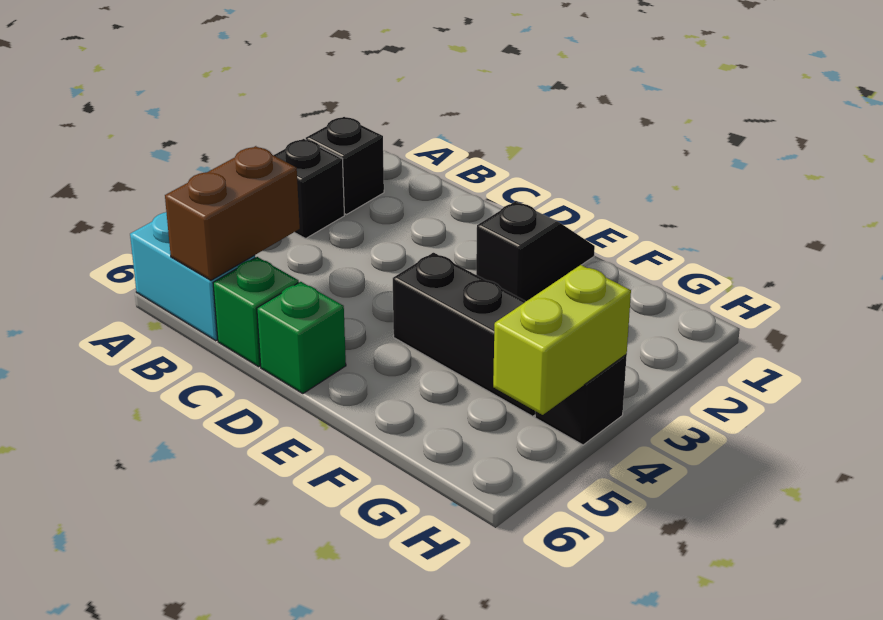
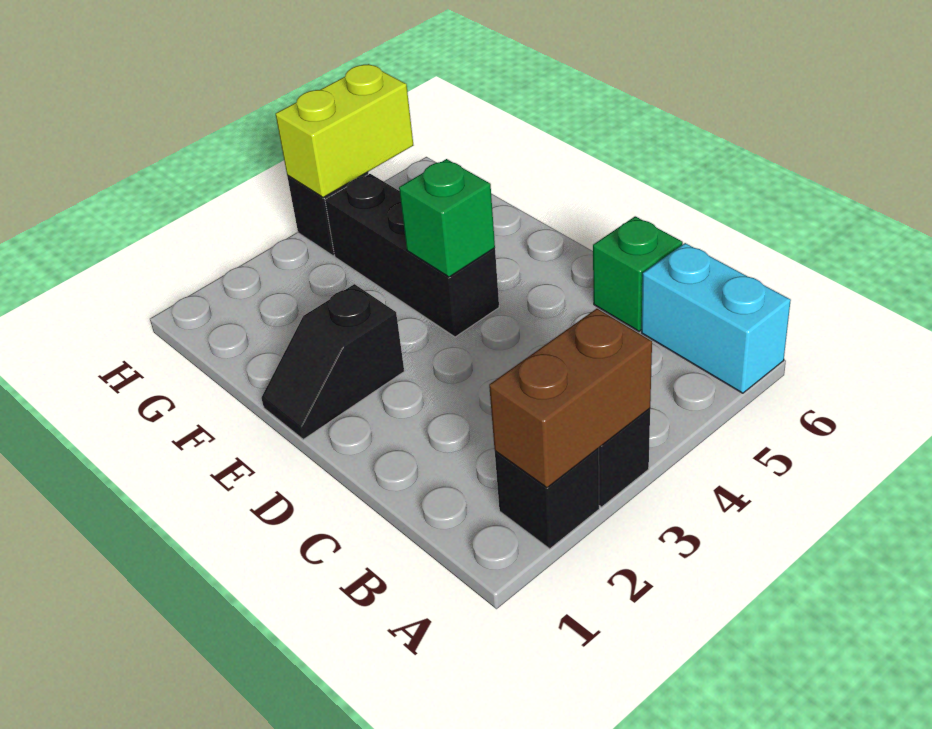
brown 1x2 brick [165,146,300,280] -> brown 1x2 brick moved to [489,309,652,488]
green 1x1 brick [257,282,346,394] -> green 1x1 brick moved to [399,159,495,277]

